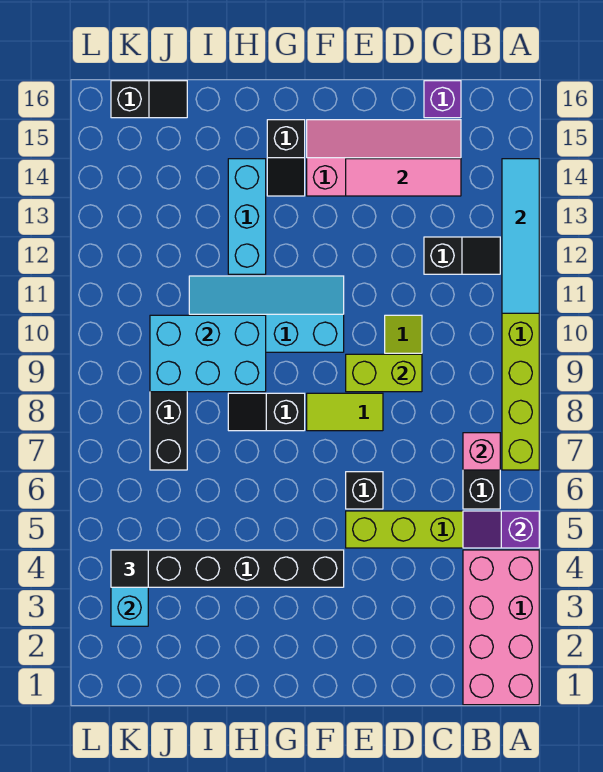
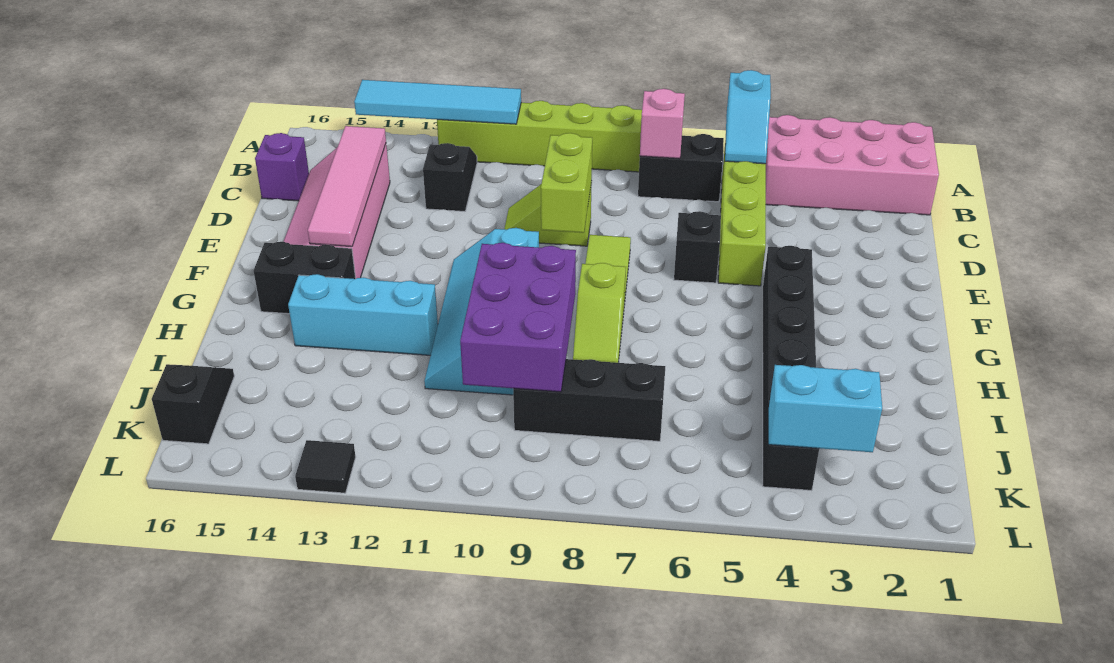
purple 1x2 slope [463,511,539,548] -> cyan 1x2 slope [725,70,771,164]
pink 1x3 tile [346,159,461,196] -> pink 1x4 tile [308,126,386,247]
black 1x2 slope [228,393,305,431] -> lime 1x2 slope [573,263,626,363]
black 1x2 slope [267,120,305,196] -> black 1x2 brick [254,242,356,314]
cyan 2x3 brick [150,315,266,392] -> purple 2x3 brick [460,243,576,392]
black 1x1 tile [111,550,148,587] -> black 1x1 tile moved to [295,440,356,493]

